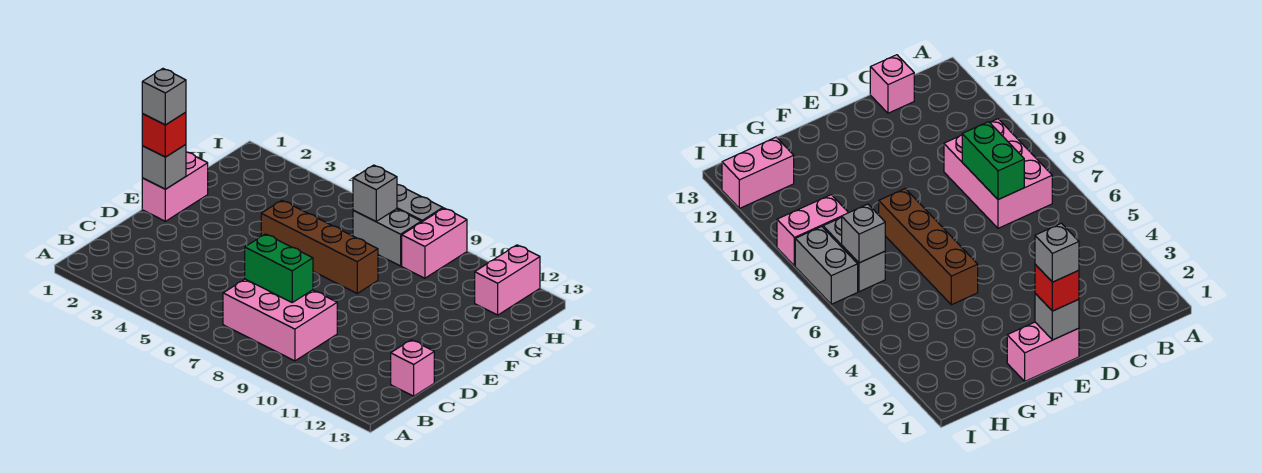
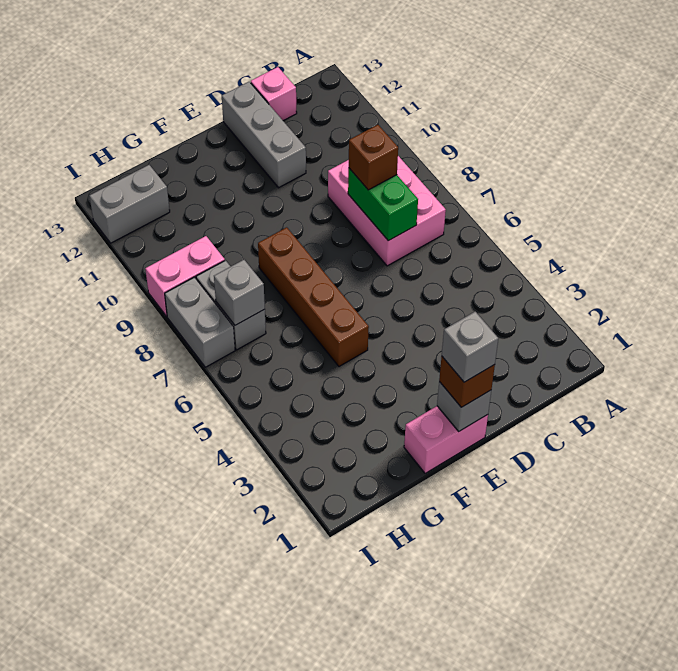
none -> brown 1x1 brick [349,125,398,190]
none -> grey 1x3 brick [222,82,306,188]
red 1x1 brick [142,112,186,157] -> brown 1x1 brick [439,357,495,407]
pink 1x2 brick [475,245,540,315] -> grey 1x2 brick [89,165,170,243]

